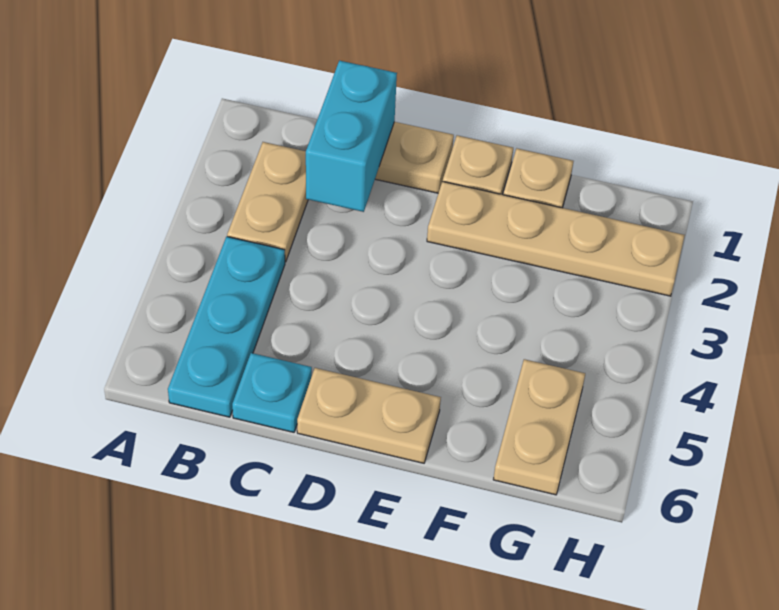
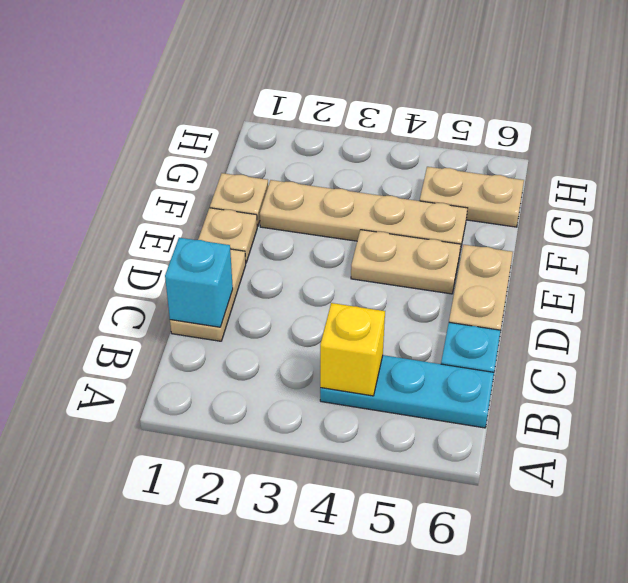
tan 1x2 plate [227,142,308,262] -> tan 1x2 plate moved to [351,230,461,294]
none -> yellow 1x1 brick [320,303,385,396]
cyan 1x2 brick [306,60,397,212] -> cyan 1x1 brick [165,238,233,327]
tan 1x4 plate [427,181,685,296] -> tan 1x4 plate turned to [260,180,467,251]

